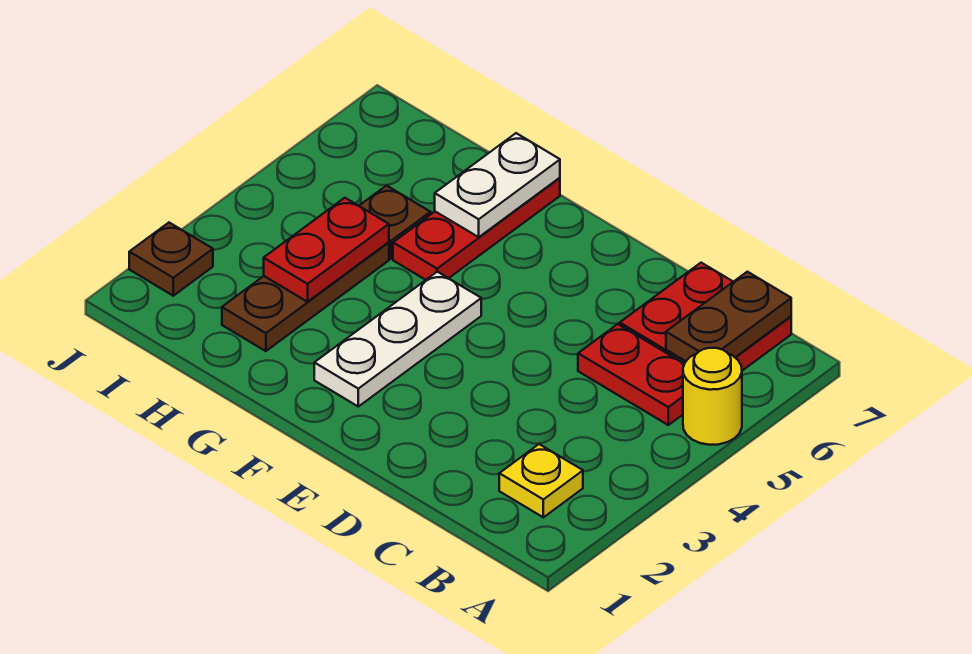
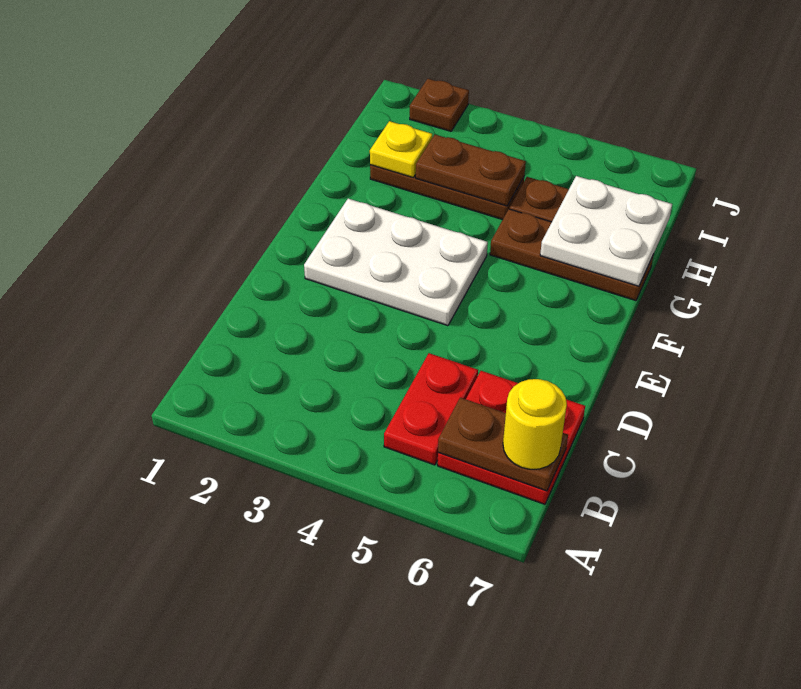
yellow 1x1 round brick [683,348,742,445] -> yellow 1x1 round brick moved to [503,379,567,469]
yellow 1x1 plate [499,444,583,517] -> yellow 1x1 plate moved to [370,121,432,178]
white 1x3 plate [314,272,481,406] -> white 2x3 plate [304,199,488,326]
red 1x3 plate [393,178,560,280] -> brown 1x3 plate [490,209,654,301]
white 1x2 plate [435,133,560,237] -> white 2x2 plate [540,176,672,286]
red 1x2 plate [264,198,389,302] -> brown 1x2 plate [416,135,526,206]

